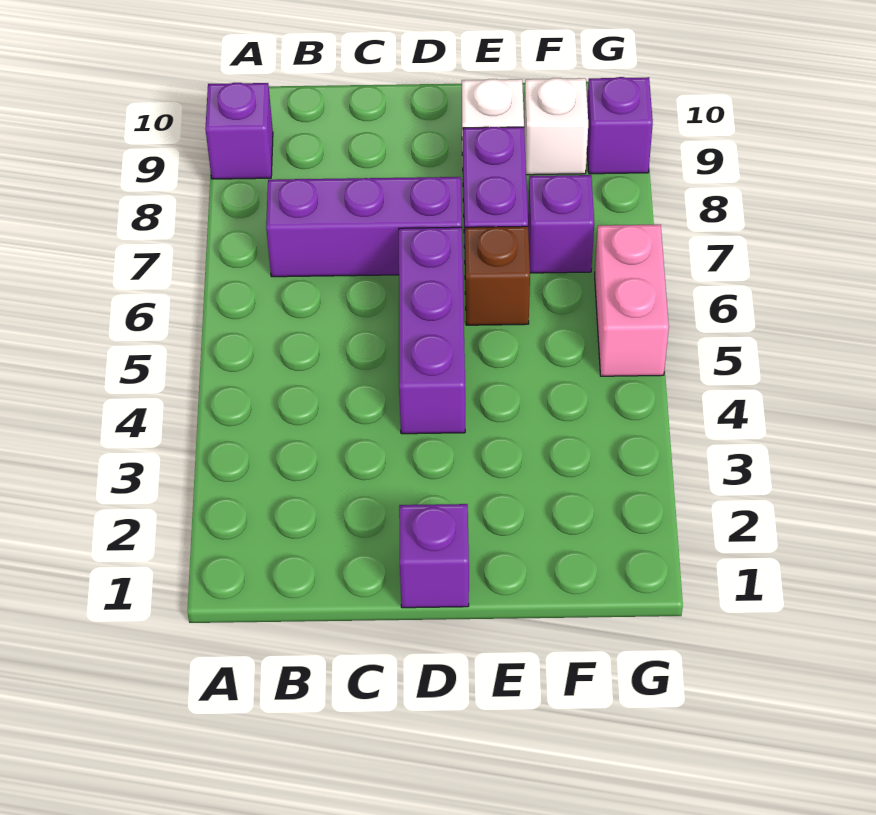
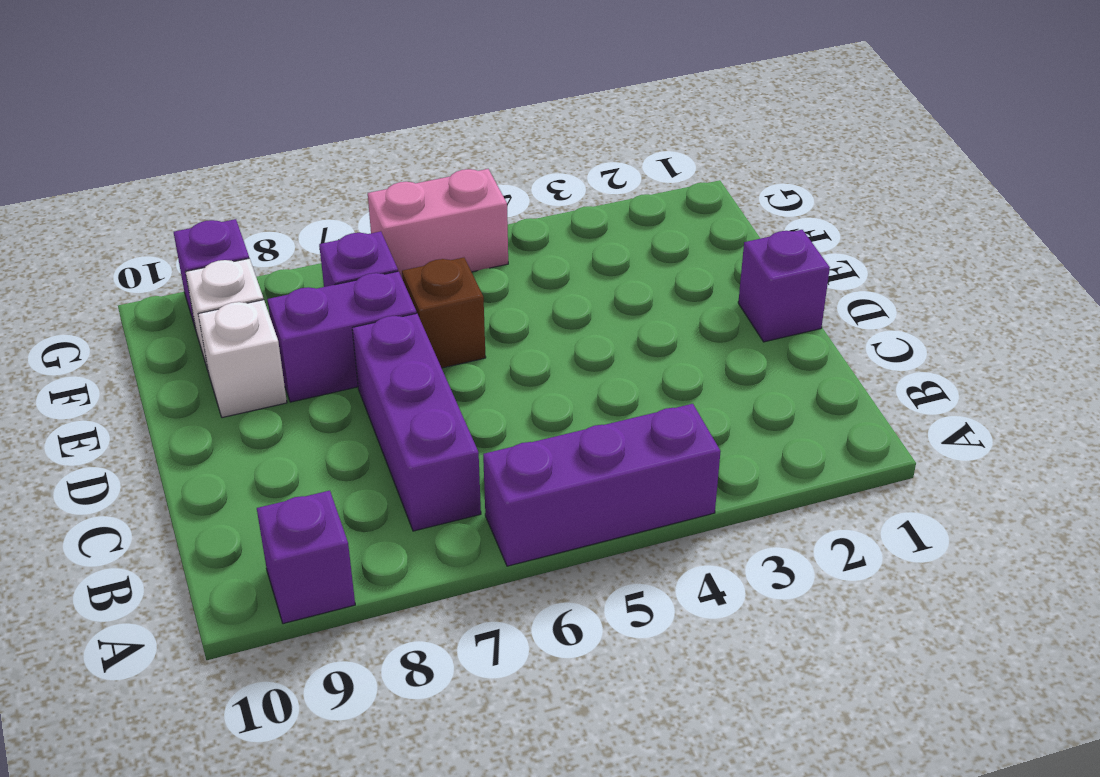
purple 1x3 brick [399,227,465,434] -> purple 1x3 brick moved to [483,404,721,566]

